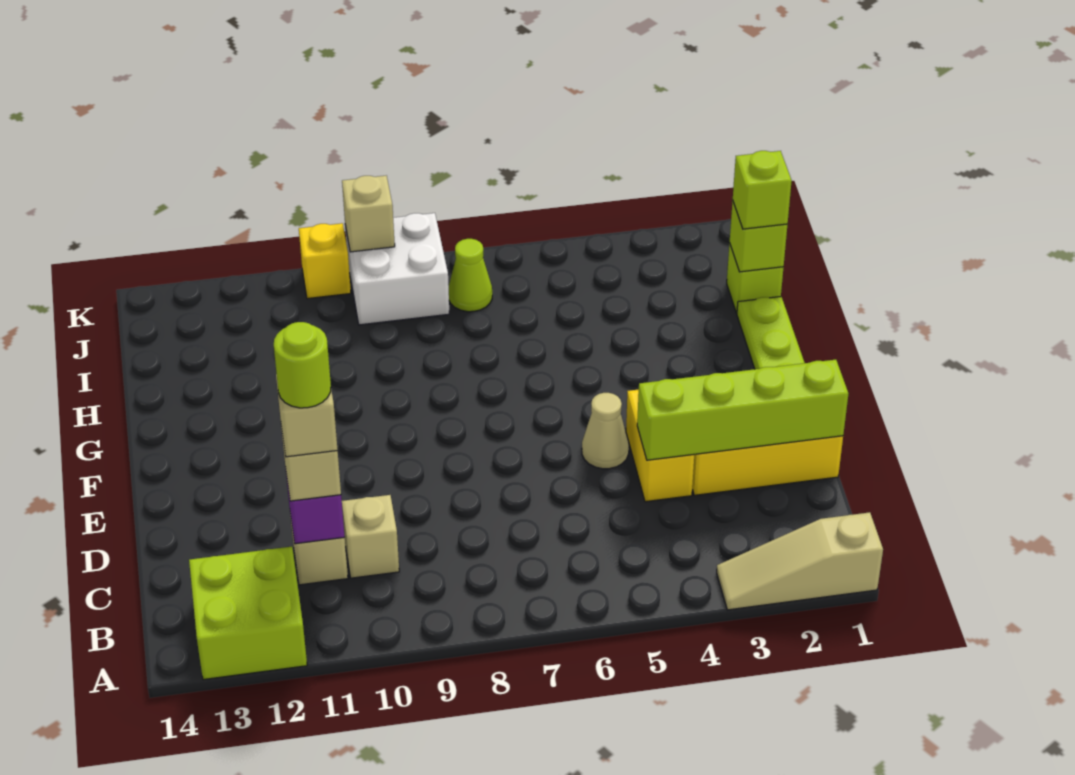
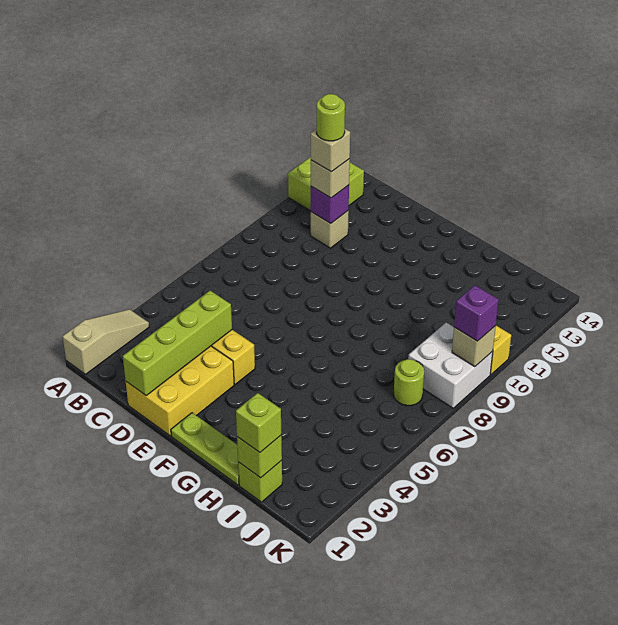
tan 1x1 brick [342,495,399,578] -> none
tan 1x1 cone [582,393,629,469] -> none
lime 1x1 cone [449,239,492,312] -> lime 1x1 round brick [394,359,424,406]
none -> purple 1x1 brick [454,285,499,341]

